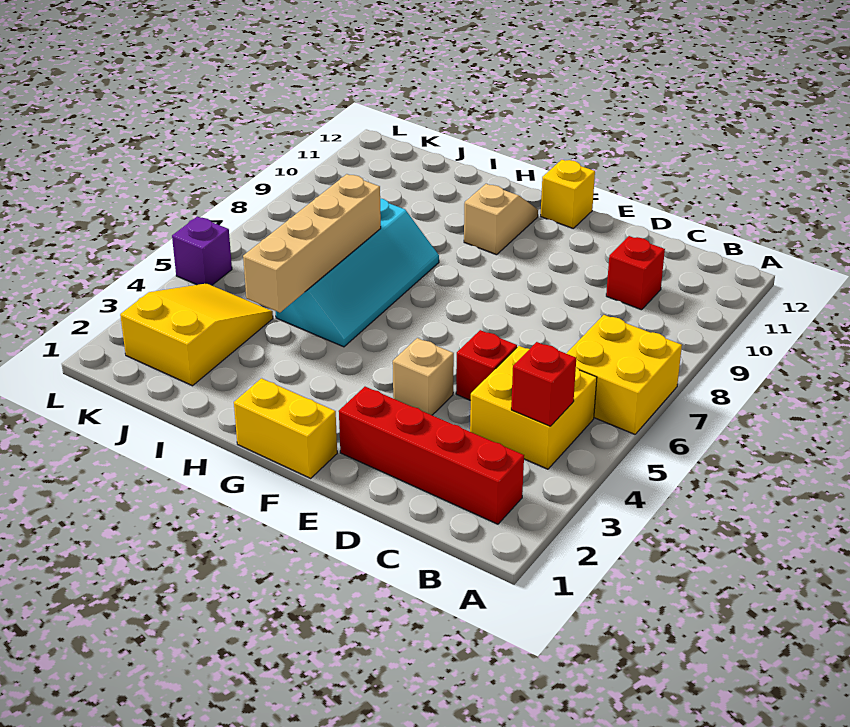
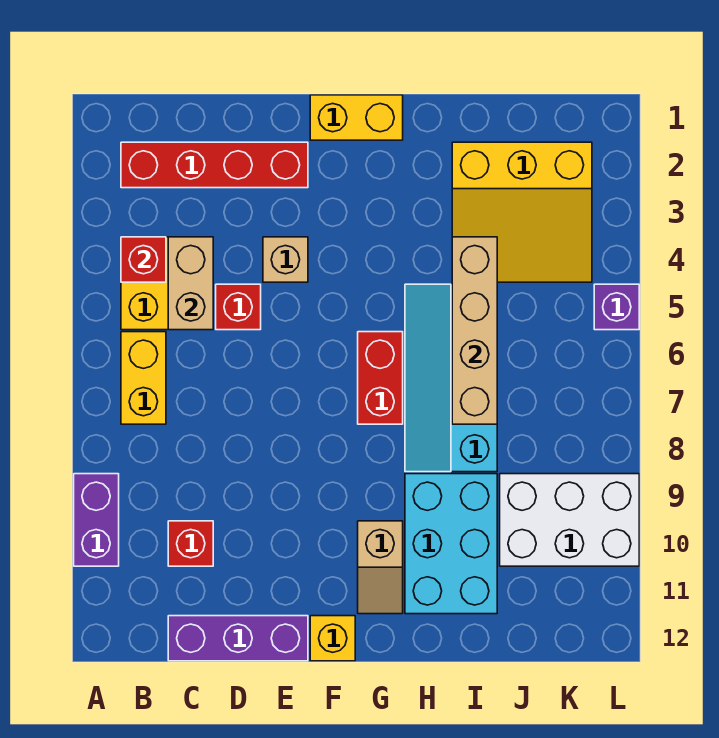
yellow 2x2 brick [566,315,682,434] -> yellow 1x2 brick [121,332,166,424]
none -> purple 1x2 brick [74,474,119,566]
none -> tan 1x2 brick [168,237,213,330]
none -> purple 1x3 brick [168,616,308,661]
none -> red 1x2 brick [358,332,403,424]
none -> cyan 2x3 brick [405,474,497,614]
yellow 2x3 slope [120,283,273,386] -> yellow 3x3 slope [452,142,592,282]
none -> white 2x3 brick [500,474,639,566]

